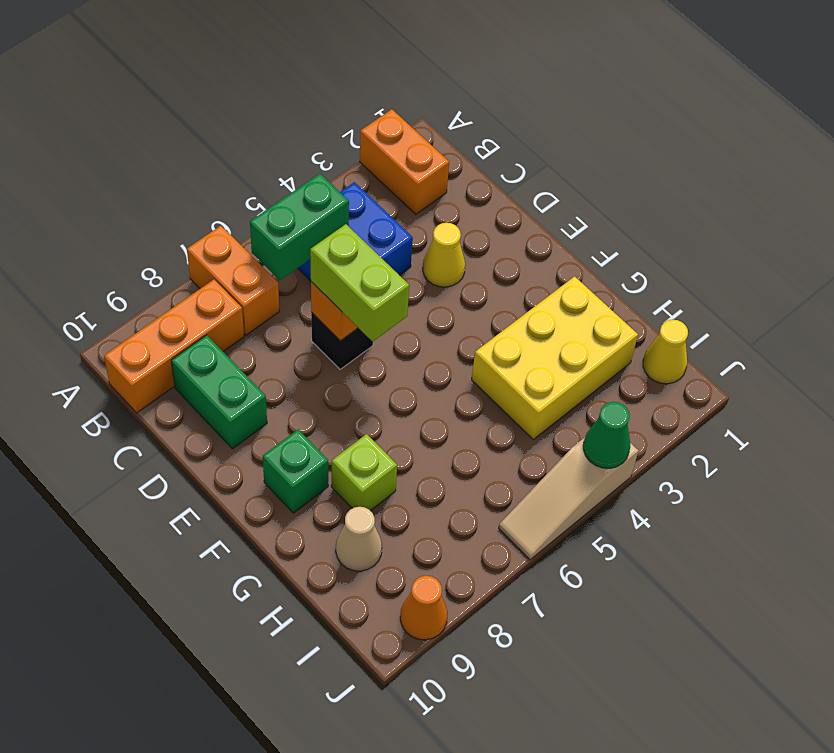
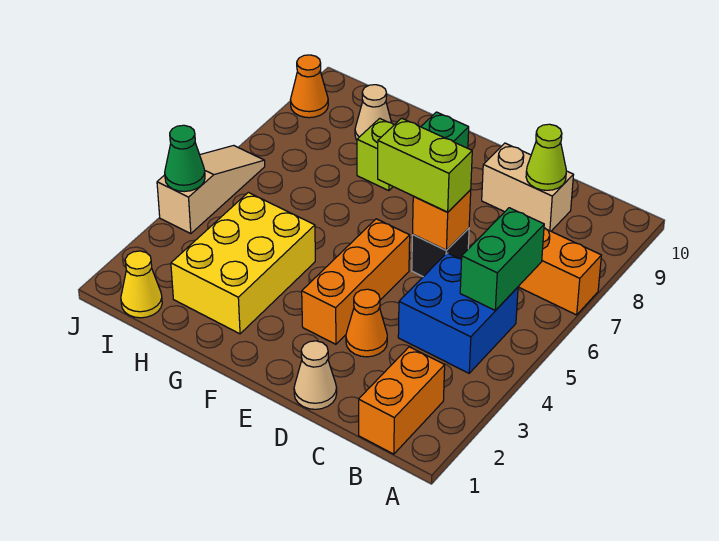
orange 1x2 brick [360,109,449,214] -> orange 1x2 brick turned to [359,347,445,454]
orange 1x3 brick [104,280,244,413] -> orange 1x3 brick moved to [302,219,410,344]
green 1x2 brick [171,335,267,449] -> tan 1x2 brick [482,143,573,231]
none -> lime 1x1 cone [526,124,566,190]
none -> tan 1x1 cone [294,341,337,409]
yellow 1x1 cone [423,223,465,287] -> orange 1x1 cone [346,289,387,357]

